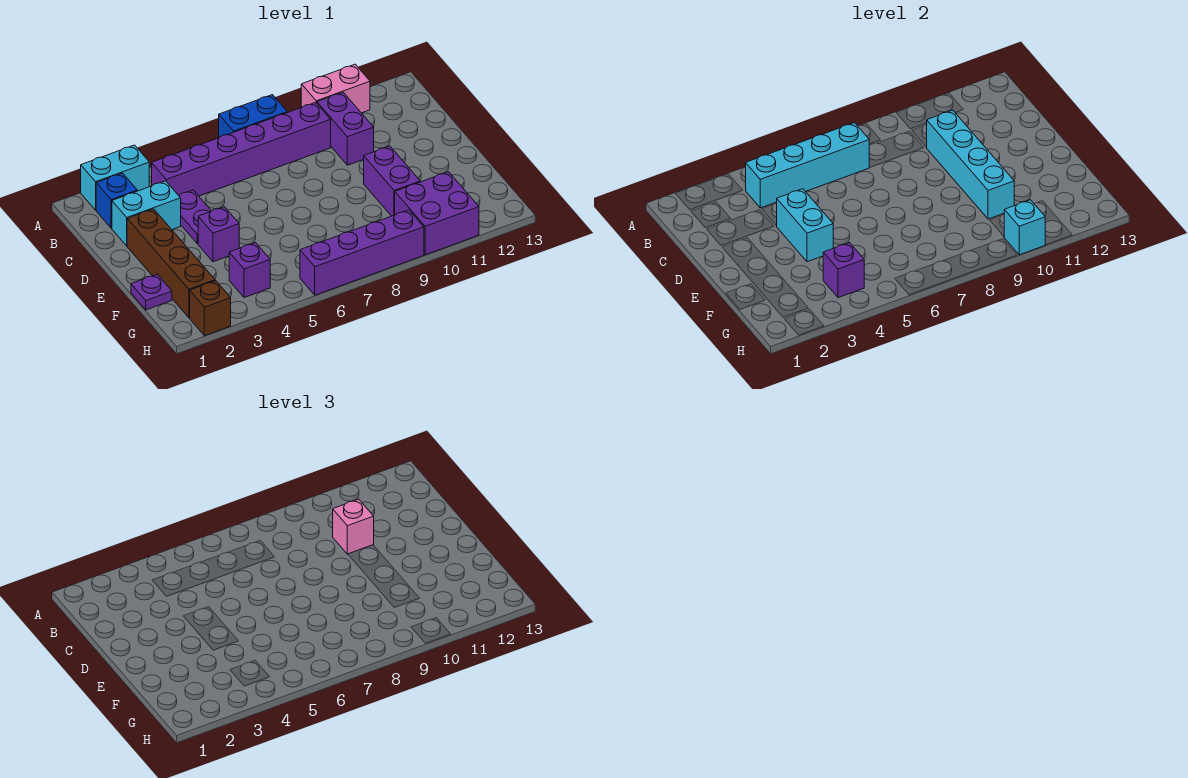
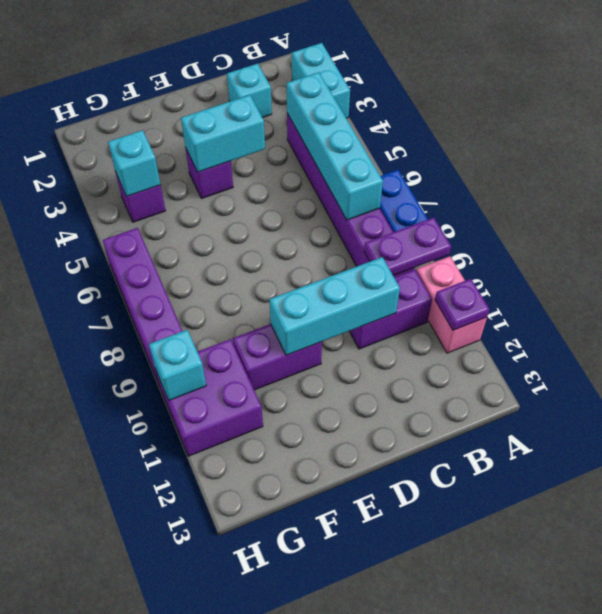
blue 1x1 brick [96,173,137,228] -> none
cyan 1x2 brick [112,181,181,246] -> cyan 1x1 brick [227,63,272,118]
purple 1x2 plate [178,190,211,244] -> purple 1x2 plate moved to [364,218,451,276]
cyan 1x4 brick [926,110,1014,219] -> cyan 1x3 brick [269,257,400,355]
pink 1x1 brick [333,499,374,554] -> none
brown 1x4 brick [127,209,215,318] -> none
purple 1x1 plate [131,274,172,310] -> purple 1x1 plate moved to [435,279,489,330]
purple 1x1 brick [823,243,864,298] -> cyan 1x1 brick [108,130,161,196]
brown 1x1 brick [190,281,231,336] -> none

